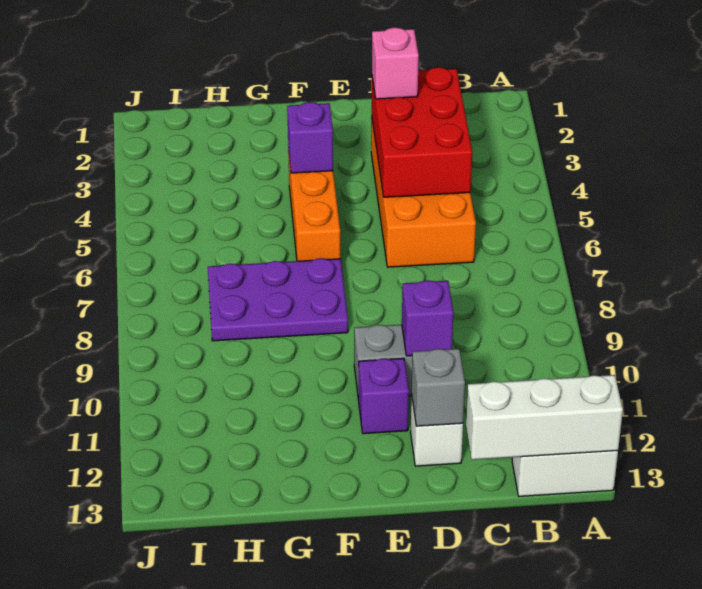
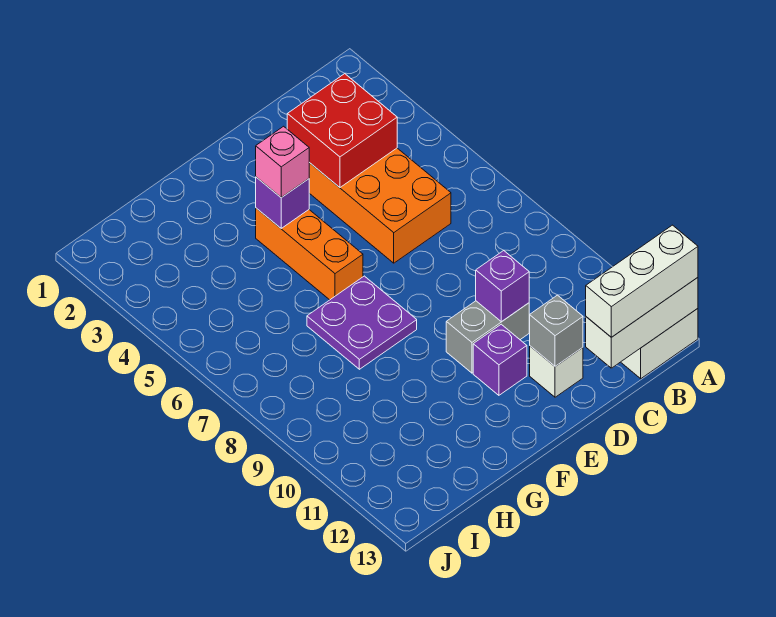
none -> white 1x3 brick [586,225,698,337]
red 2x3 brick [372,67,472,197] -> red 2x2 brick [287,74,397,187]
pink 1x1 brick [372,27,419,99] -> pink 1x1 brick moved to [256,126,309,198]
purple 2x3 plate [208,258,348,341] -> purple 2x2 plate [307,276,417,369]

